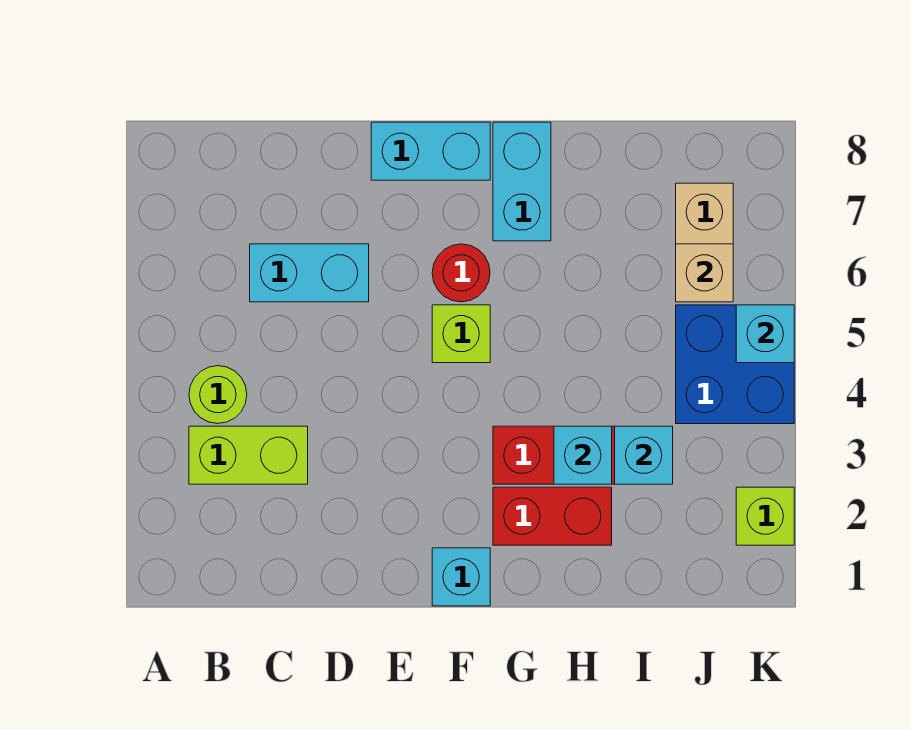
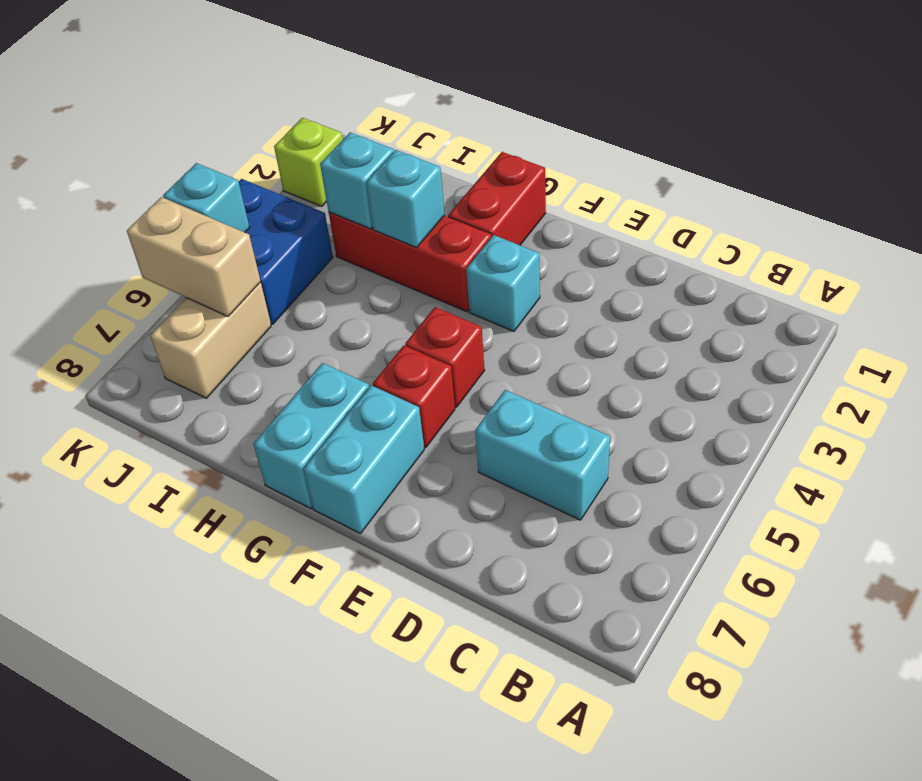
lime 1x2 brick [189,426,308,484] -> none
lime 1x1 round brick [189,366,247,423] -> none
cyan 1x2 brick [371,122,490,180] -> cyan 1x2 brick turned to [303,385,424,534]
cyan 1x1 brick [432,548,490,606] -> cyan 1x1 brick moved to [466,235,540,331]
lime 1x1 brick [432,305,490,363] -> red 1x1 brick [405,307,485,407]
red 1x1 round brick [432,244,490,302] -> red 1x1 brick [373,345,455,448]
red 1x2 brick [493,487,612,545] -> red 1x2 brick turned to [448,152,546,245]
tan 1x1 brick [676,244,733,302] -> tan 1x2 brick [127,197,261,317]

